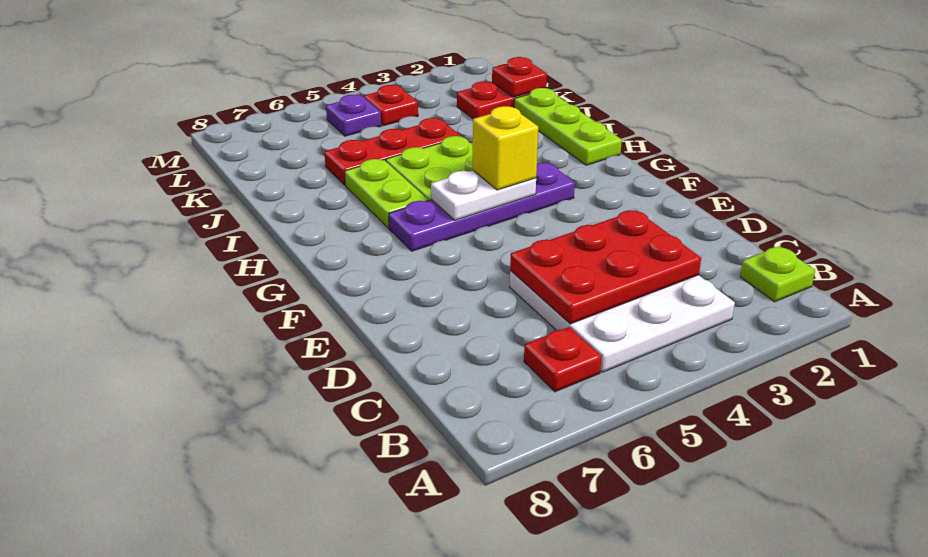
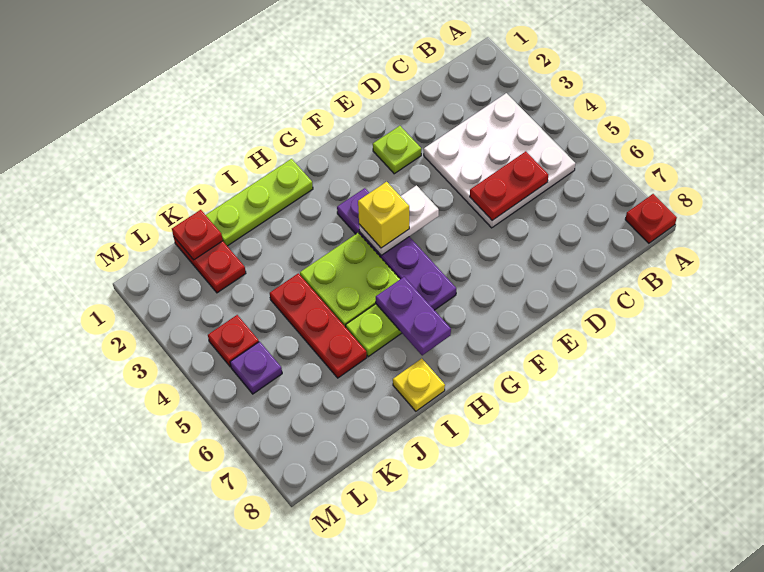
lime 1x1 plate [740,246,815,302] -> lime 1x1 plate moved to [373,126,421,174]
red 1x1 plate [524,327,602,392] -> red 1x1 plate moved to [625,194,677,243]
red 2x3 plate [510,210,701,324] -> red 1x2 plate [470,151,548,220]
white 1x2 plate [431,171,536,220] -> white 1x2 plate turned to [359,186,439,255]
none -> purple 1x2 plate [376,277,451,355]
none -> yellow 1x1 plate [393,358,445,411]

